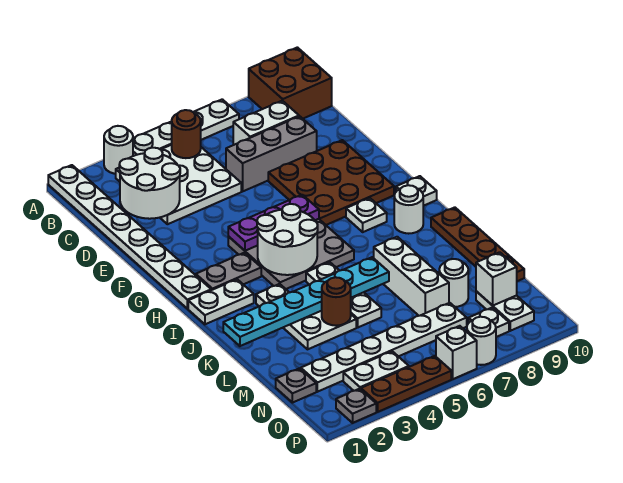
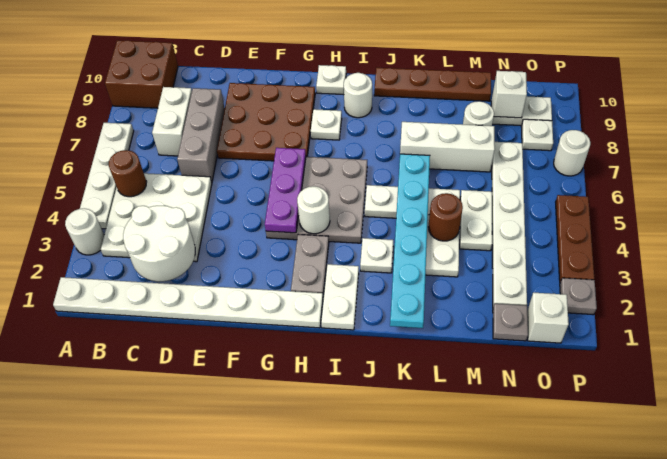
white 2x2 round brick [257,204,318,275] -> white 1x1 round brick [297,186,330,234]
white 1x2 plate [343,351,409,391] -> white 1x2 plate moved to [460,190,492,251]
white 1x1 brick [436,326,477,379] -> white 1x1 brick moved to [527,293,569,343]

